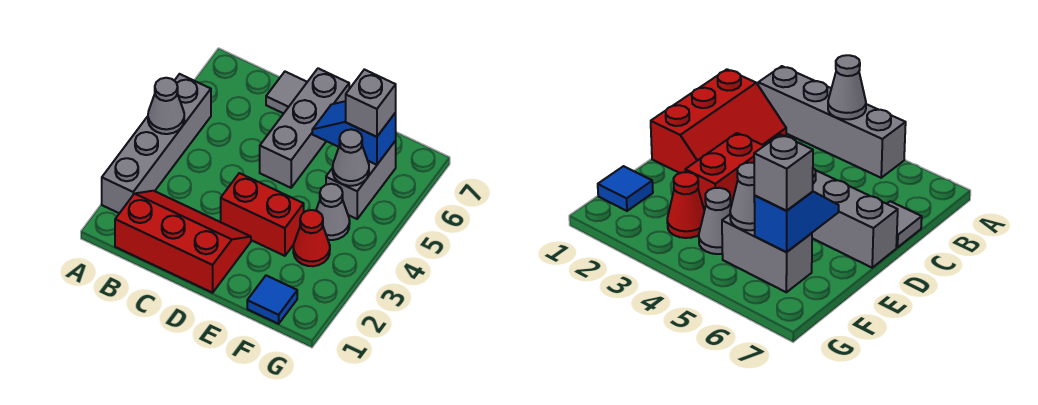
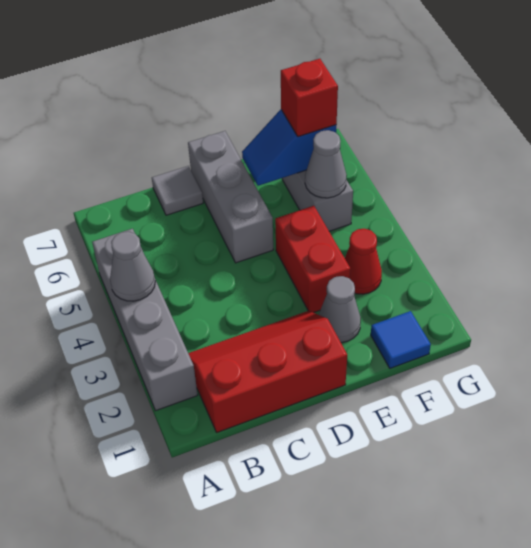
red 1x2 brick [221,173,304,256] -> red 1x2 brick turned to [275,206,350,313]
grey 1x1 cone [316,184,350,240] -> grey 1x1 cone moved to [319,276,361,343]
grey 1x1 brick [346,69,396,137] -> red 1x1 brick [281,59,338,137]

